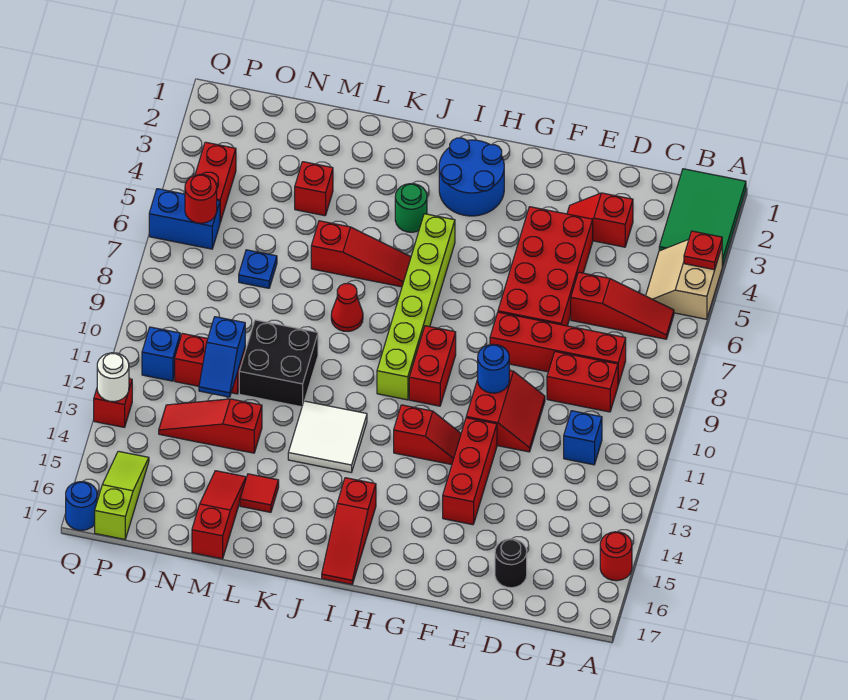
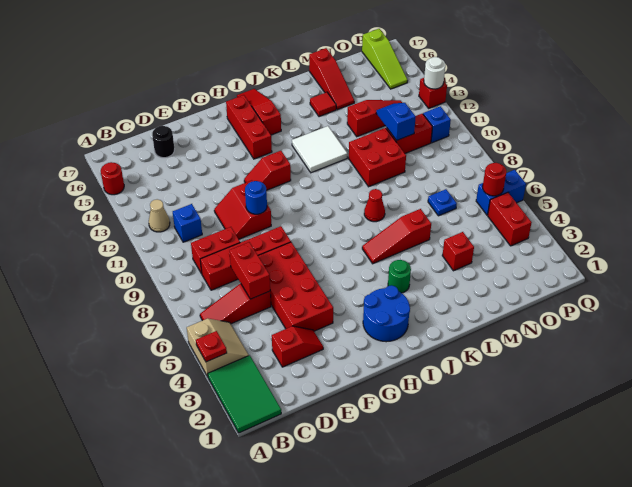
none -> tan 1x1 cone [149,199,170,232]
red 1x3 brick [443,418,497,525] -> red 1x3 brick moved to [226,95,272,159]
red 1x2 brick [409,326,456,406] -> red 1x2 brick moved to [229,242,270,299]
lime 1x6 brick [377,214,455,400] -> none
black 2x2 brick [239,320,318,407] -> red 2x2 brick [349,128,406,187]
blue 1x1 round brick [66,482,97,530] -> none

